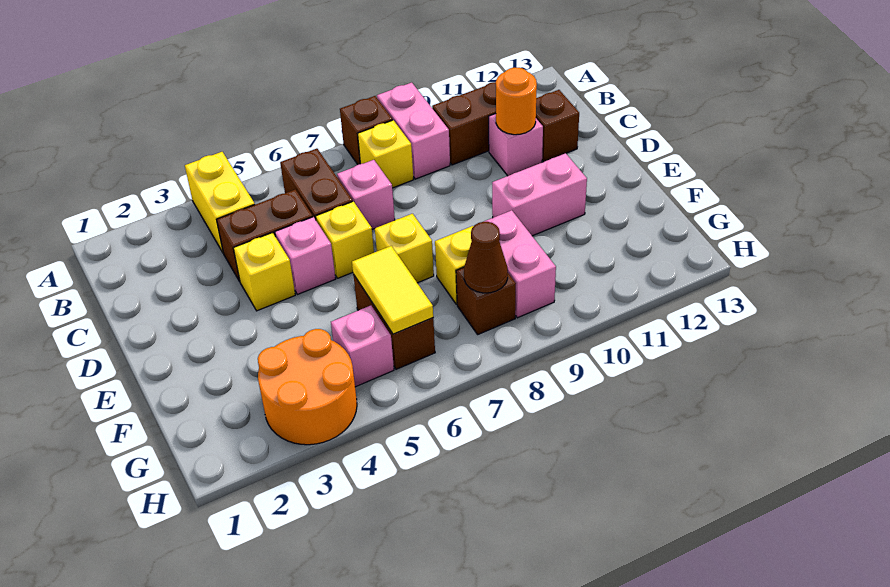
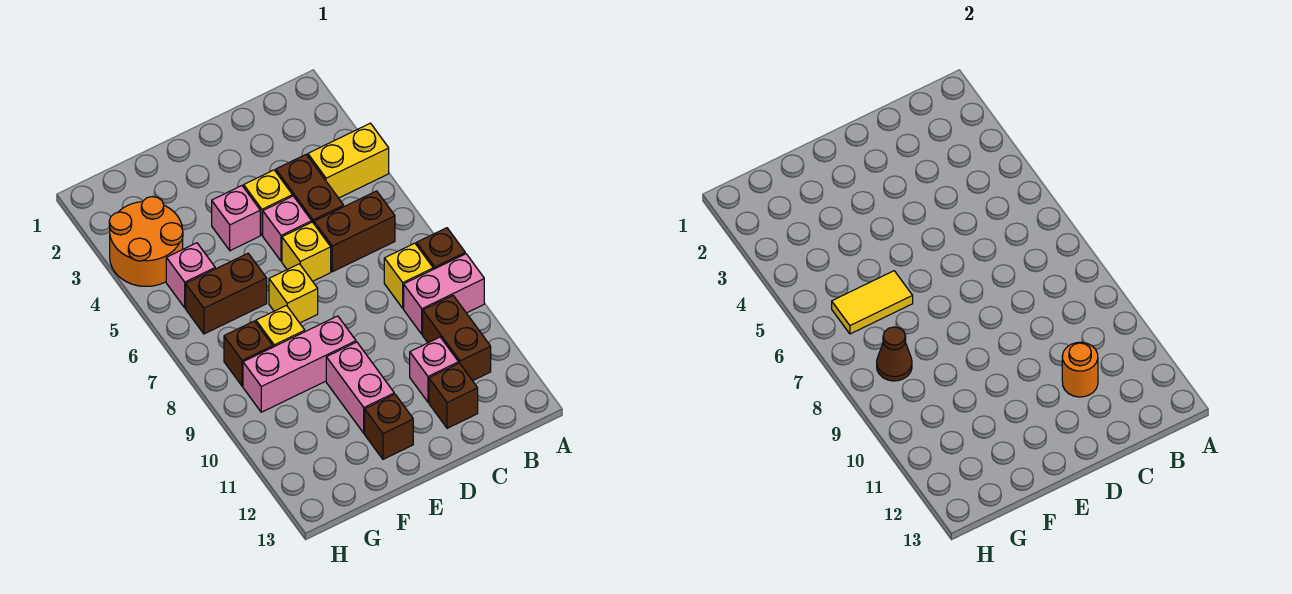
pink 1x1 brick [337,160,395,229] -> pink 1x1 brick moved to [212,186,260,251]
none -> brown 1x1 brick [365,394,413,459]
pink 1x2 brick [484,210,556,318] -> pink 1x3 brick [243,316,356,412]

